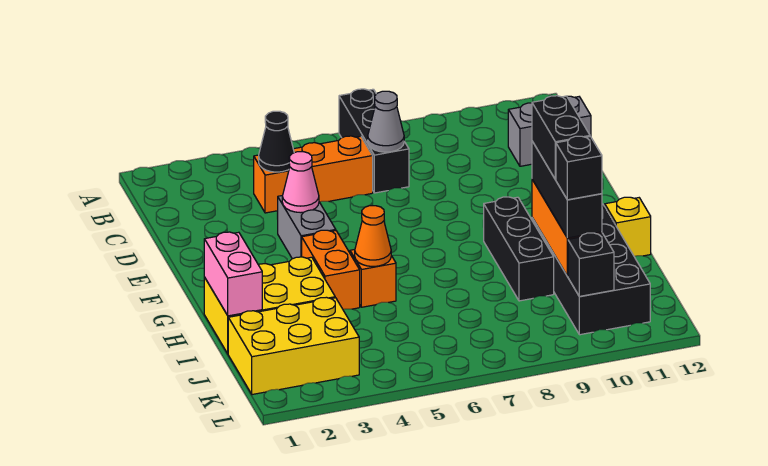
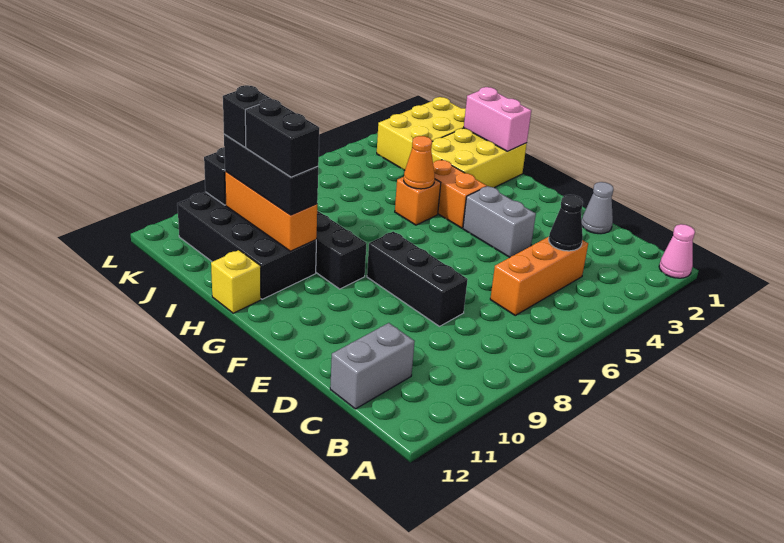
black 1x3 brick [339,89,409,193] -> black 1x3 brick moved to [367,231,468,326]
grey 1x1 cone [368,91,404,152] -> grey 1x1 cone moved to [582,182,613,234]
pink 1x1 cone [282,152,319,213] -> pink 1x1 cone moved to [659,224,695,278]

